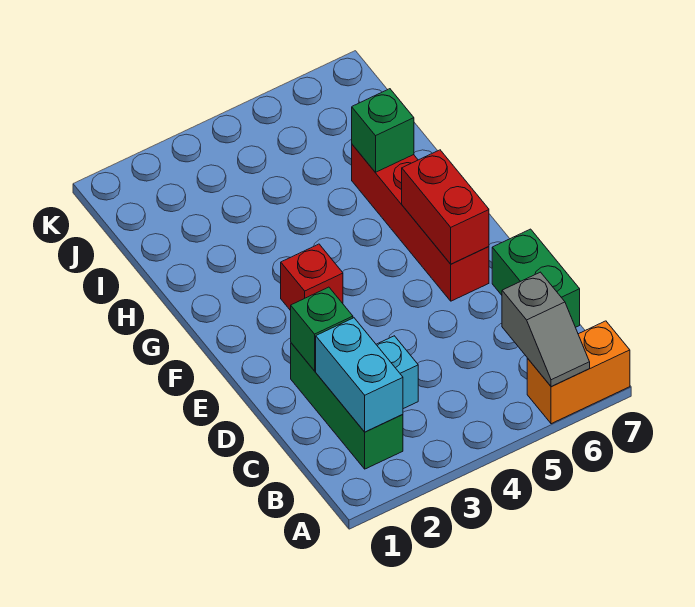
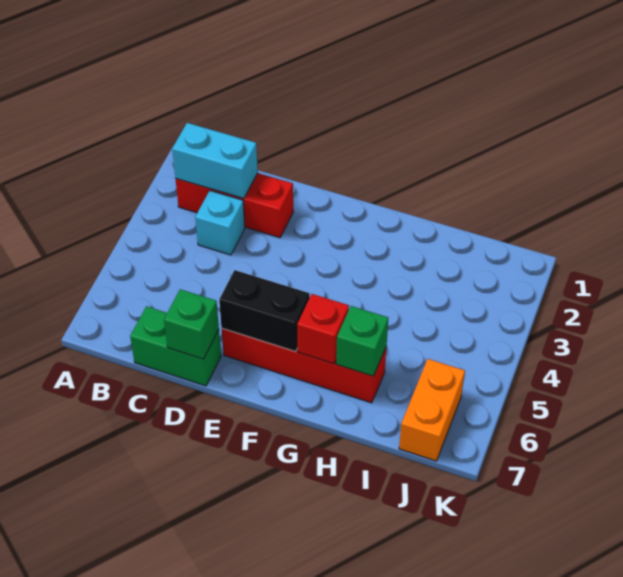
orange 1x2 brick [527,321,630,424] -> orange 1x2 brick moved to [399,359,465,461]
grey 1x2 slope [502,272,590,387] -> none
green 1x3 brick [291,343,403,469] -> red 1x3 brick [176,173,293,238]
green 1x1 brick [291,287,353,371] -> green 1x1 brick moved to [164,289,219,359]
red 1x2 brick [402,150,489,264] -> black 1x2 brick [219,270,310,351]
red 1x1 brick [281,244,343,311] -> red 1x1 brick moved to [297,294,349,364]

